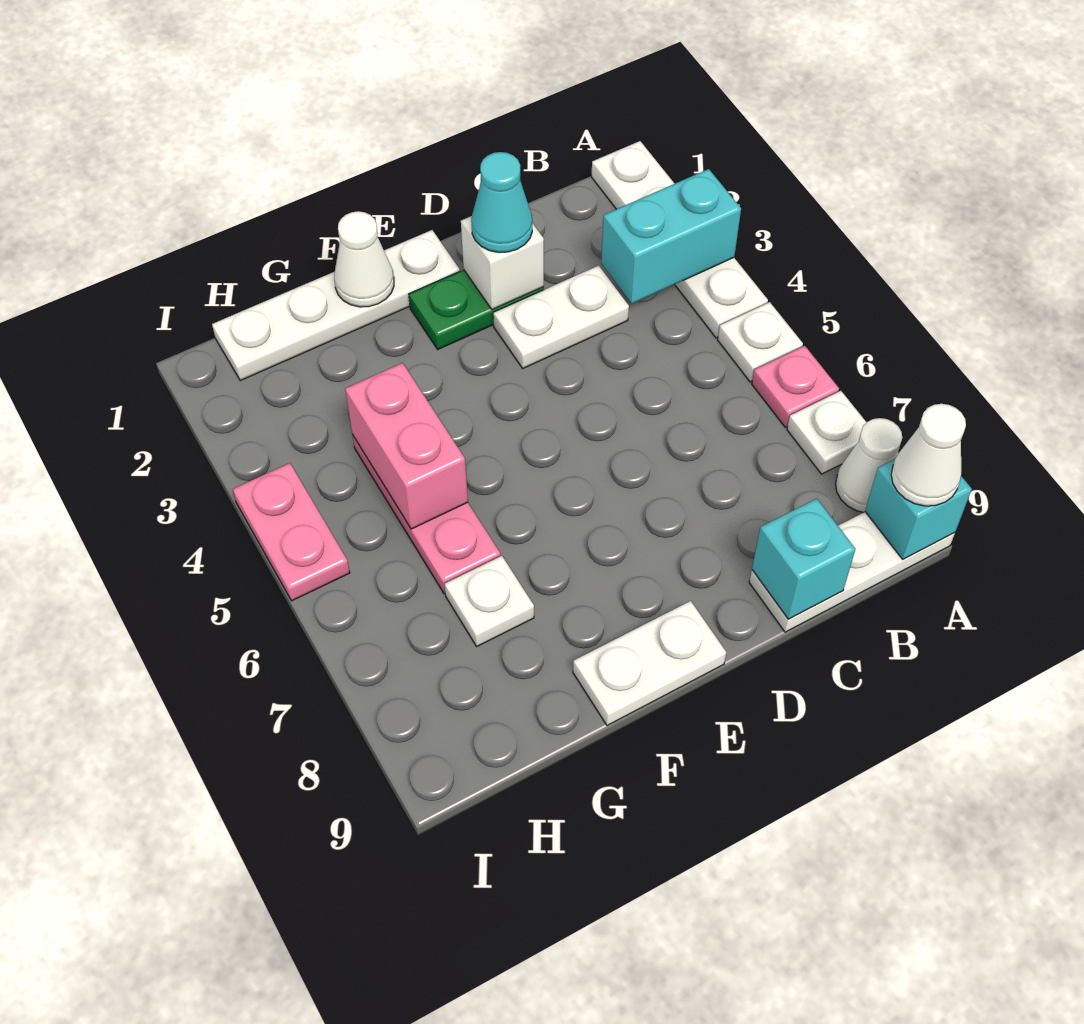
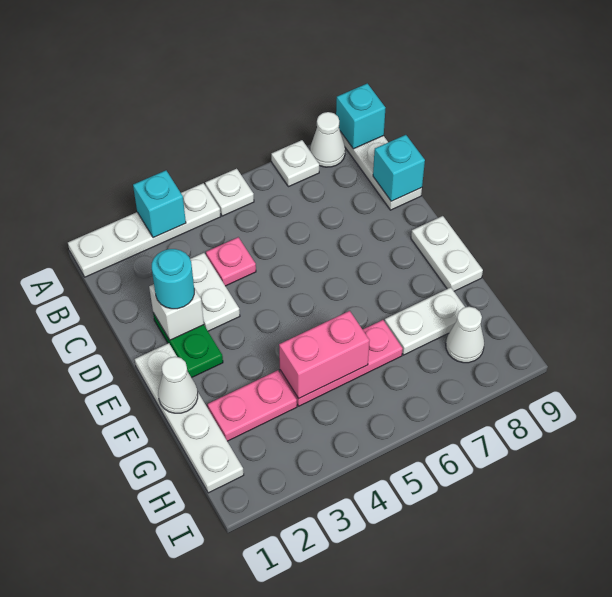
cyan 1x2 brick [601,169,741,304] -> cyan 1x1 brick [133,170,186,238]
pink 1x1 plate [752,346,839,427] -> pink 1x1 plate moved to [206,237,256,286]
white 1x1 cone [891,404,966,506] -> white 1x1 cone moved to [446,307,484,363]
cyan 1x1 cone [471,152,532,252] -> cyan 1x1 round brick [152,249,194,309]
white 1x1 plate [445,556,534,646] -> white 1x2 plate [385,287,465,355]
pink 1x2 plate [233,463,350,601] -> pink 1x2 plate moved to [207,370,297,441]

